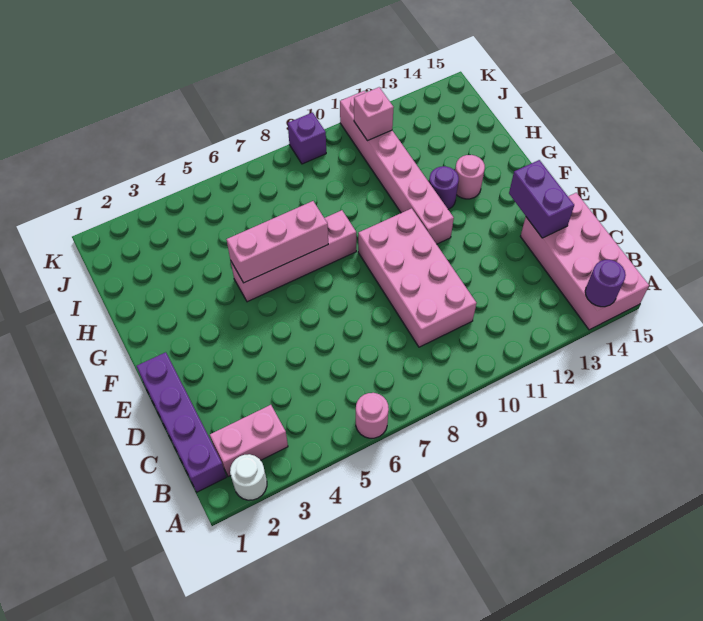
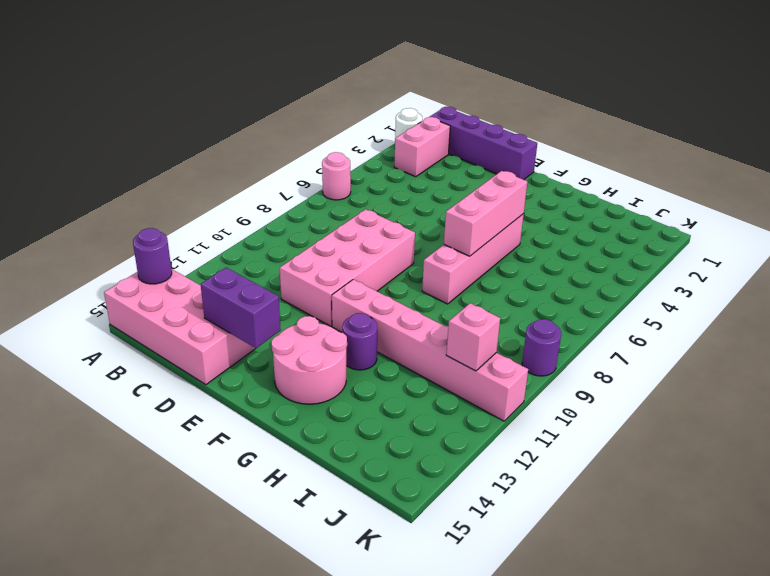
pink 2x4 brick [358,208,476,347] -> pink 2x4 brick turned to [280,209,415,326]
pink 1x1 round brick [455,155,485,199] -> pink 2x2 round brick [271,316,347,404]
purple 1x1 brick [288,113,326,164] -> purple 1x1 round brick [522,319,561,376]

